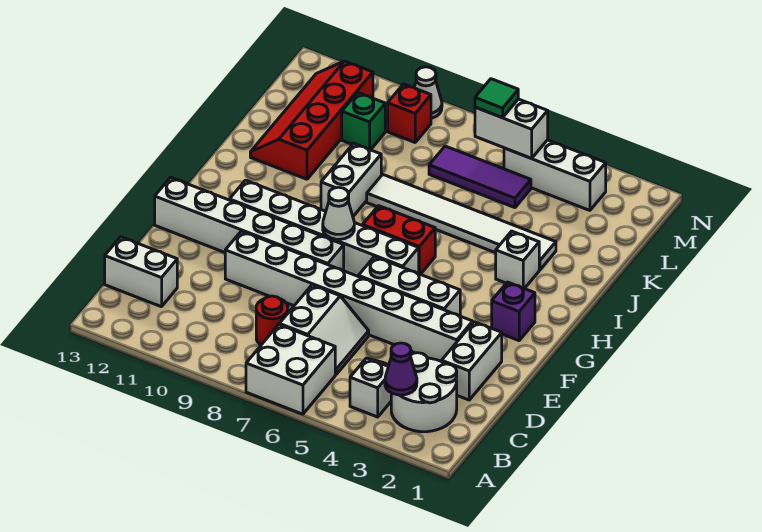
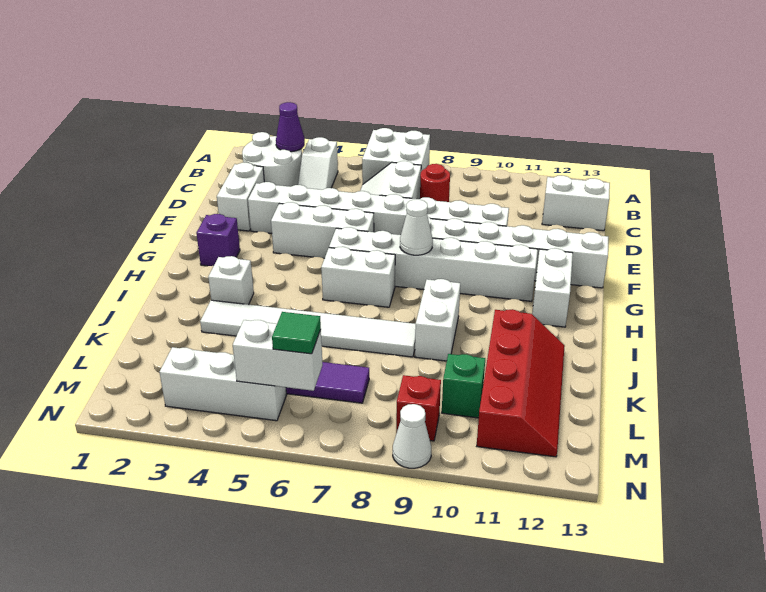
none -> white 1x2 brick [532,248,573,327]
red 1x2 brick [363,206,435,274] -> white 1x2 brick [321,247,395,307]

